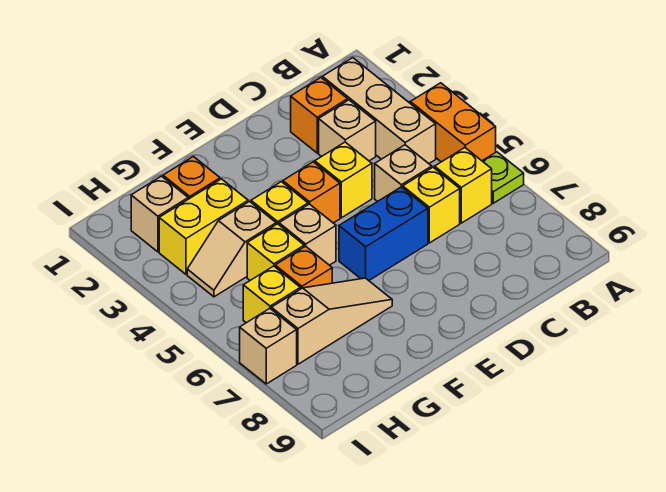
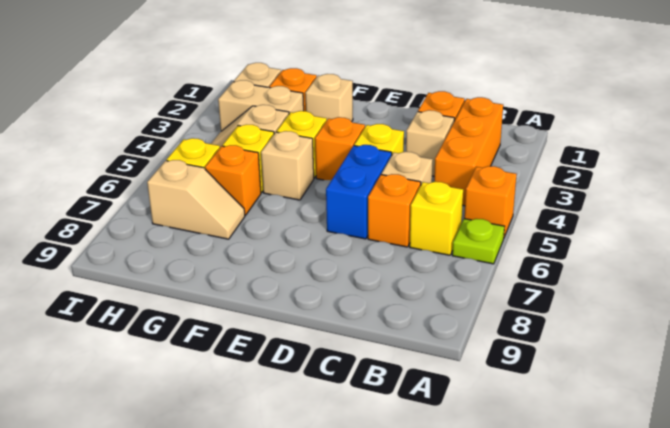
orange 1x2 brick [410,83,496,162] -> orange 1x1 brick [464,166,517,237]
tan 1x3 brick [322,58,436,163] -> orange 1x3 brick [434,97,503,206]
yellow 1x1 brick [403,167,460,243] -> orange 1x1 brick [368,174,421,247]
blue 1x2 brick [339,187,428,280] -> blue 1x2 brick turned to [326,145,392,239]
tan 1x3 slope [271,278,392,364] -> tan 1x2 slope [147,160,245,239]
yellow 1x2 brick [159,179,248,274] -> tan 1x2 brick [218,80,304,131]
tan 1x1 brick [240,308,297,384] -> tan 1x1 brick moved to [305,74,353,122]

